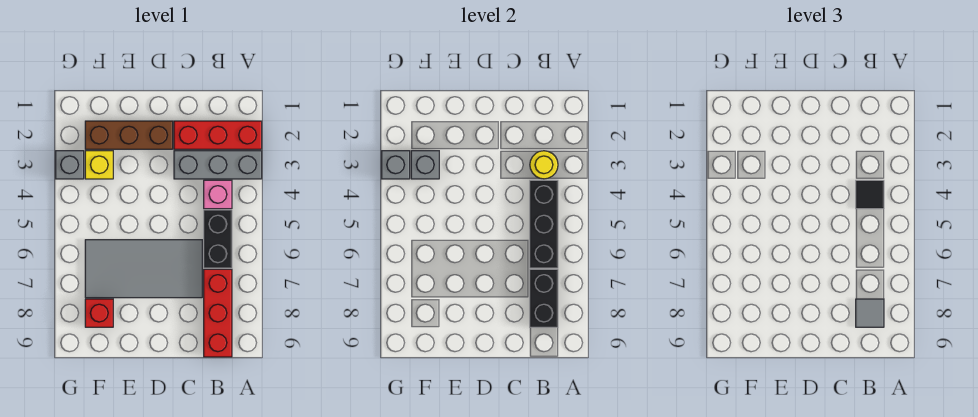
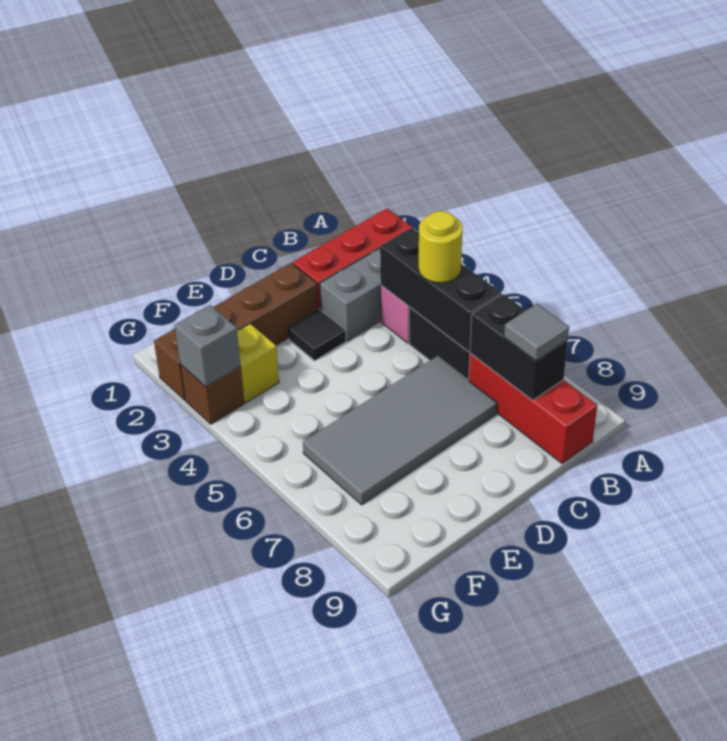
yellow 1x1 round brick [530,151,558,179] -> yellow 1x1 round brick moved to [419,211,463,283]
black 1x1 tile [856,180,884,209] -> black 1x1 tile moved to [288,309,346,361]
brown 1x3 brick [85,121,173,149] -> brown 1x4 brick [154,263,318,400]
grey 1x1 brick [411,151,439,179] -> none
red 1x1 brick [85,299,113,327] -> none
grey 1x1 brick [56,151,84,179] -> brown 1x1 brick [180,365,245,424]

